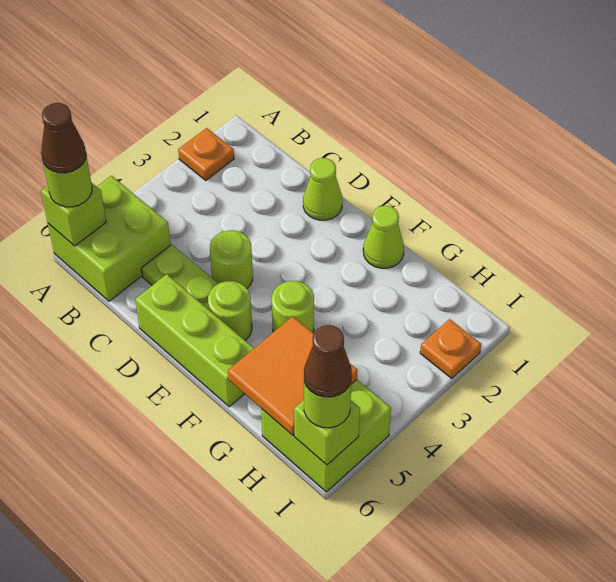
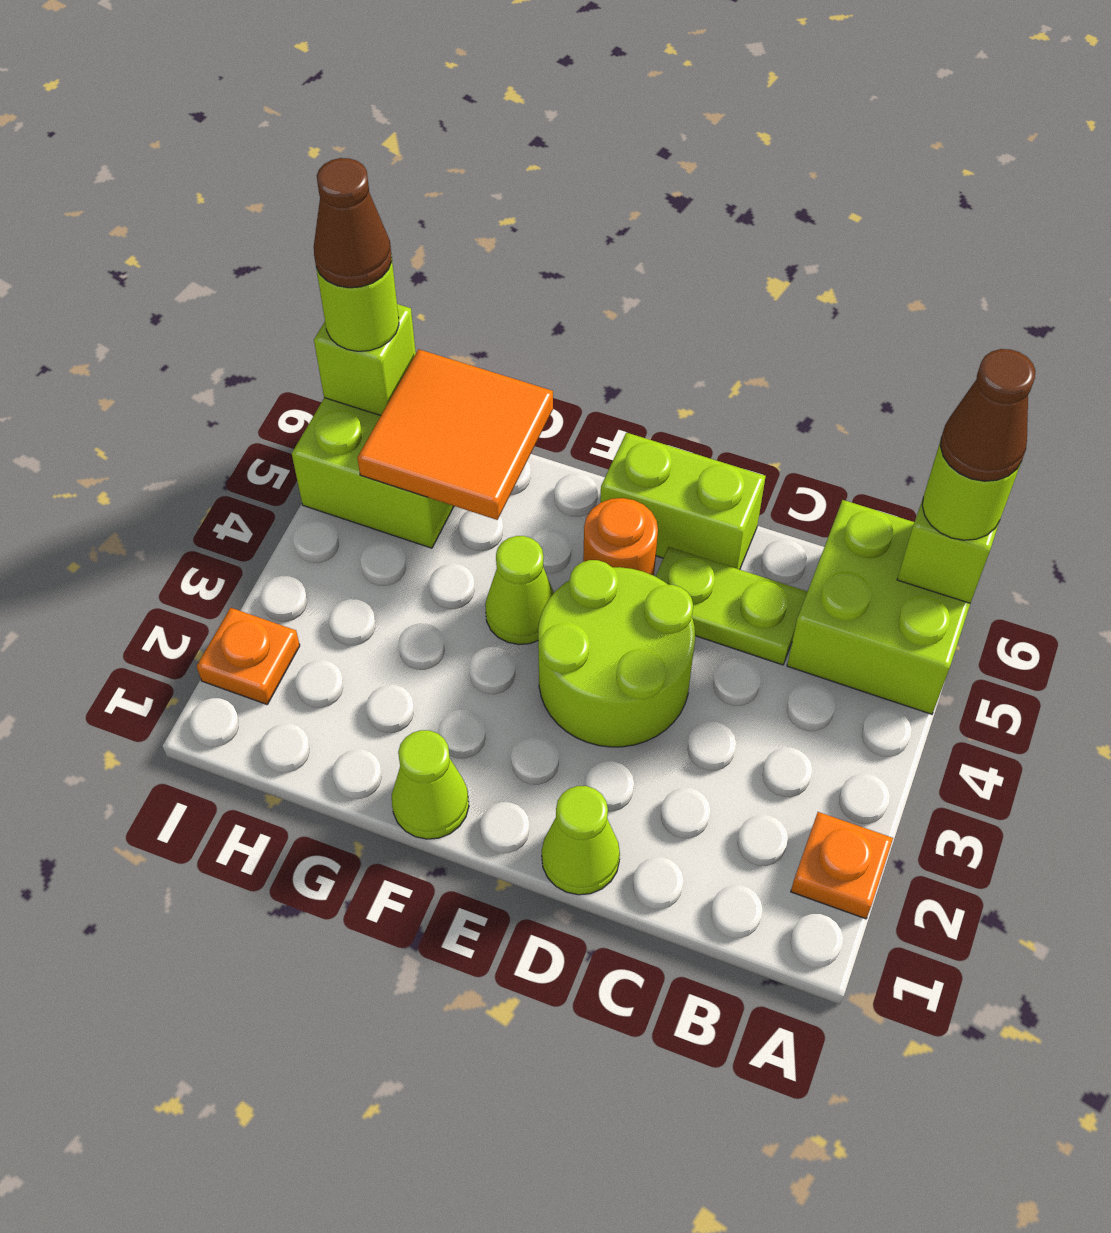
lime 1x1 round brick [210,230,253,288] -> lime 2x2 round brick [538,560,695,747]
lime 1x3 brick [135,274,254,407] -> lime 1x2 brick [600,433,766,570]
lime 1x1 round brick [208,281,252,341] -> orange 1x1 round brick [583,498,658,576]
lime 1x1 round brick [272,281,314,332] -> lime 1x1 cone [485,536,554,645]

